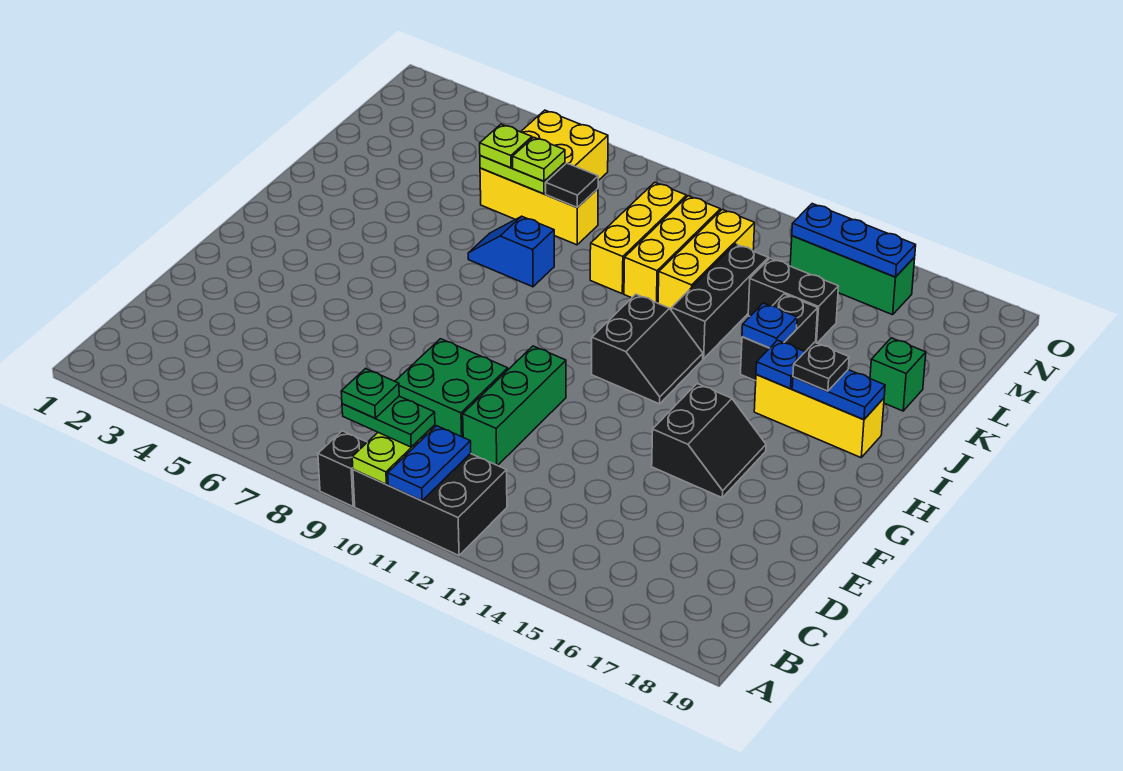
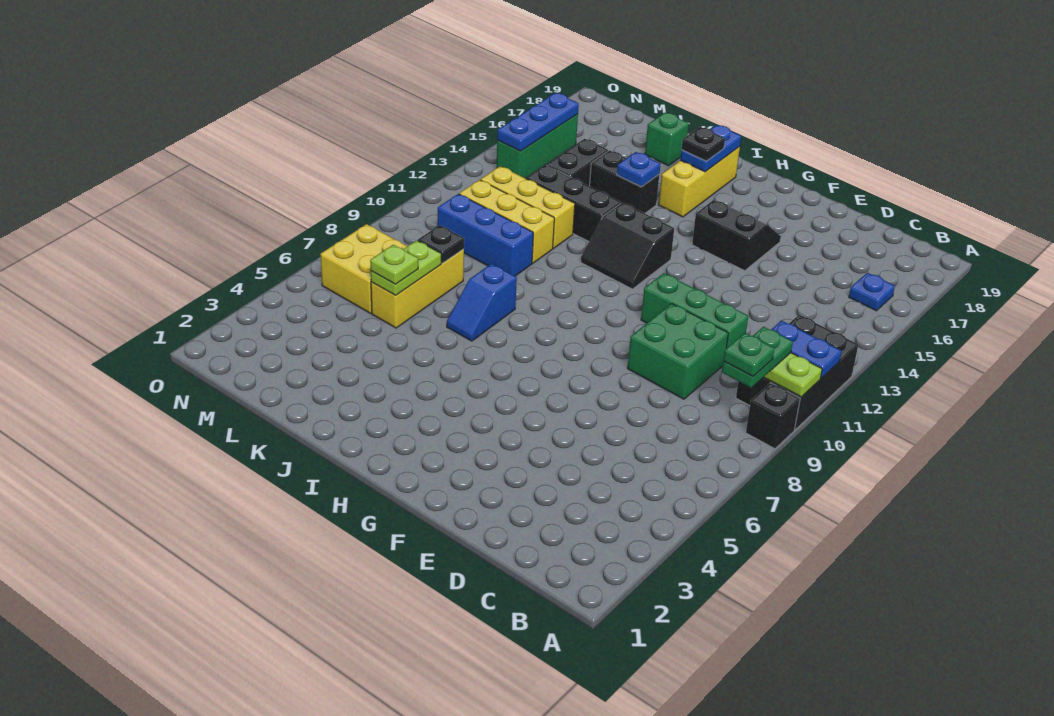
black 2x2 slope [592,294,703,404] -> black 2x2 slope turned to [581,203,674,289]
blue 1x1 plate [756,340,805,389] -> blue 1x1 plate moved to [849,273,895,311]
yellow 1x3 brick [590,182,687,294] -> blue 1x3 brick [437,194,533,276]
lime 1x1 plate [512,137,565,181] -> none
black 1x1 tile [546,163,598,207] -> black 1x1 plate [418,225,464,263]

